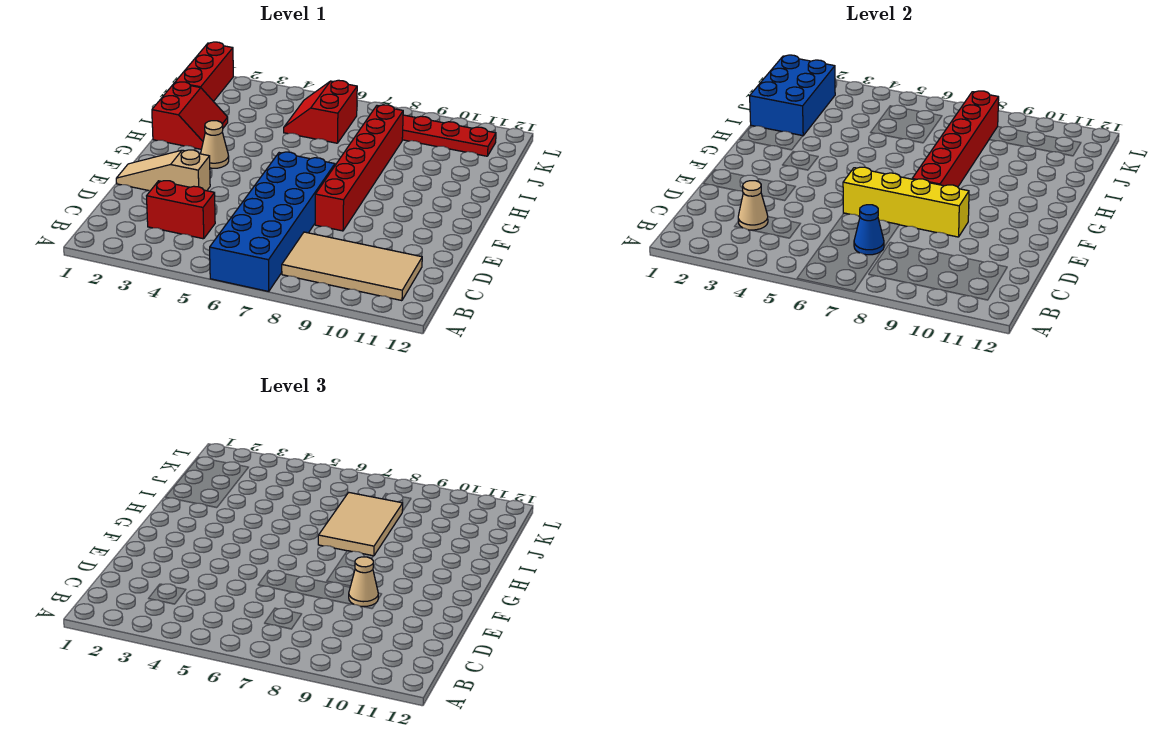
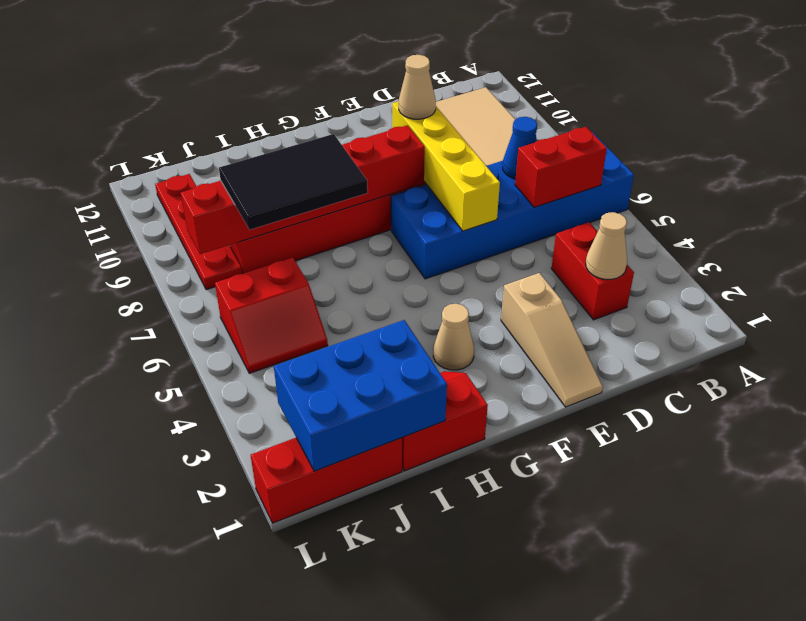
none -> red 1x2 brick [515,127,607,207]
tan 2x3 tile [318,492,403,556] -> black 2x3 tile [219,134,368,230]

